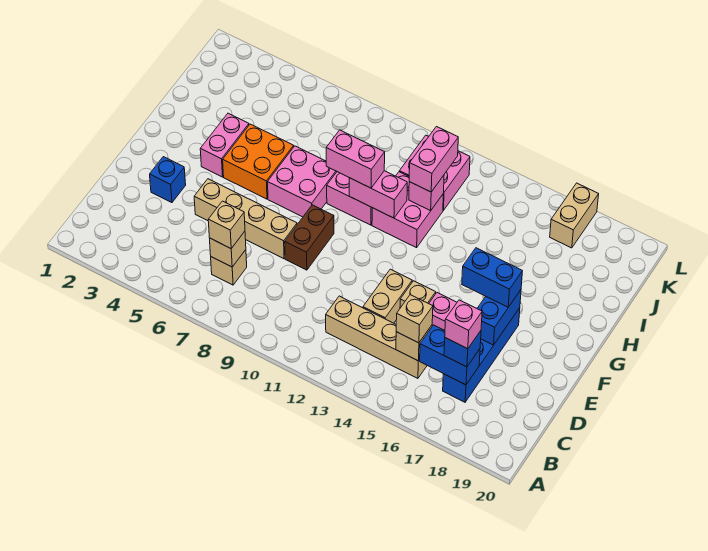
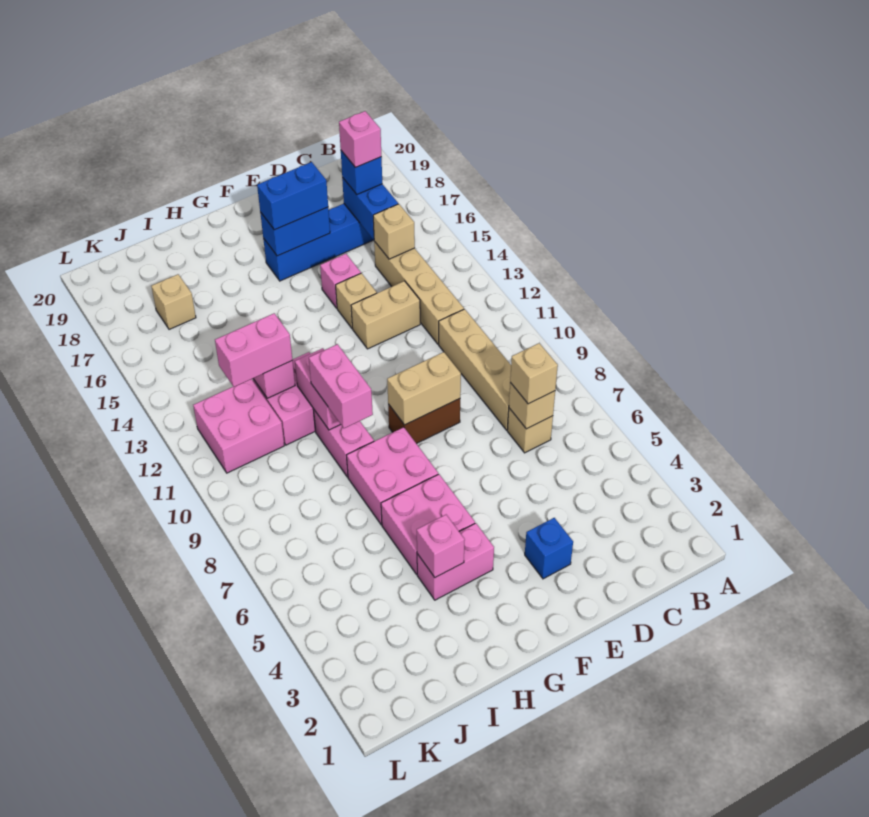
tan 1x1 brick [396,295,433,343] -> tan 1x1 brick moved to [152,274,196,329]
tan 1x4 brick [194,179,297,259] -> tan 1x4 brick moved to [439,309,511,430]
blue 1x2 brick [462,248,522,307] -> blue 1x2 brick turned to [257,162,328,230]
orange 2x2 brick [223,124,294,199] -> pink 2x2 brick [381,474,475,575]
none -> pink 1x1 brick [417,515,465,577]
tan 1x2 brick [550,183,599,248] -> tan 1x2 brick moved to [387,352,461,425]

